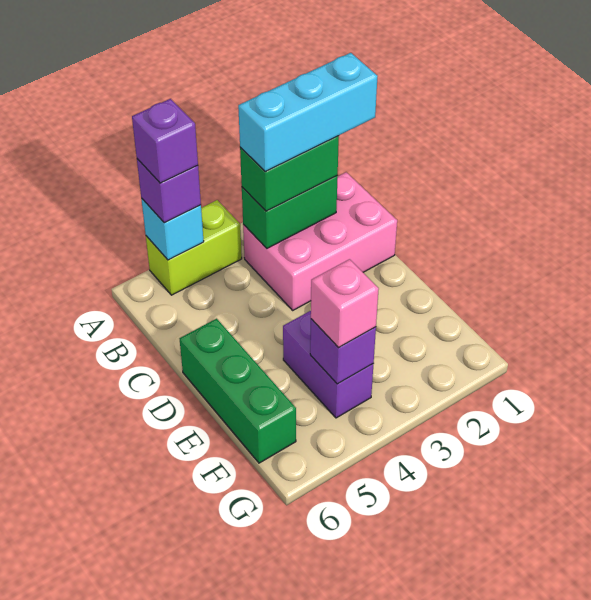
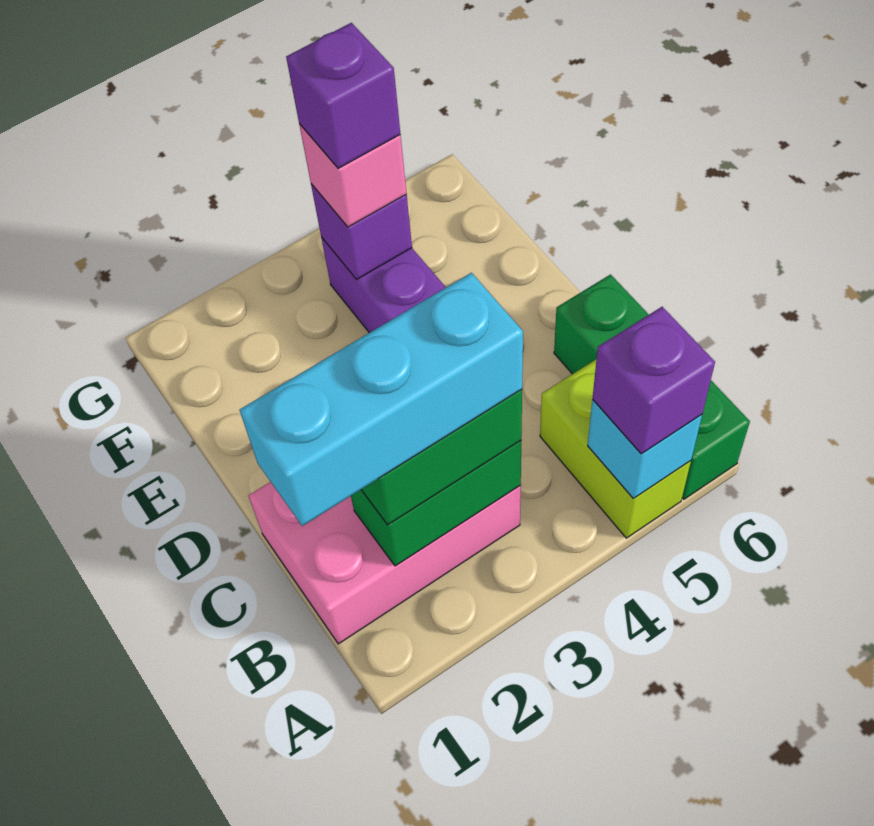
lime 1x2 brick [146,200,242,295] -> lime 1x2 brick turned to [540,359,691,538]
purple 1x1 brick [132,99,198,183] -> purple 1x1 brick moved to [286,23,400,169]
green 1x3 brick [180,319,296,463] -> green 1x3 brick moved to [554,275,750,499]

